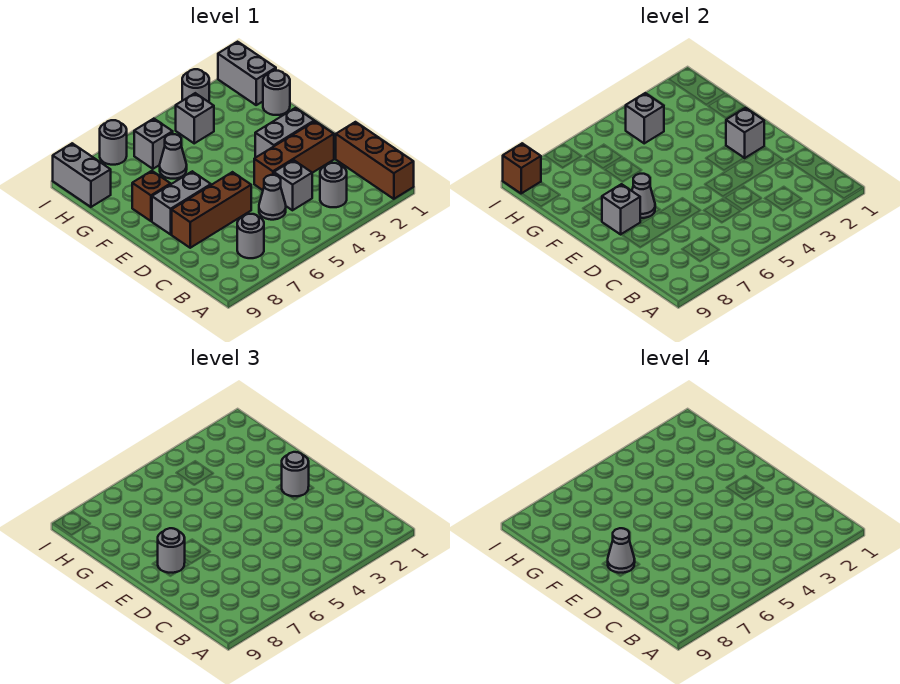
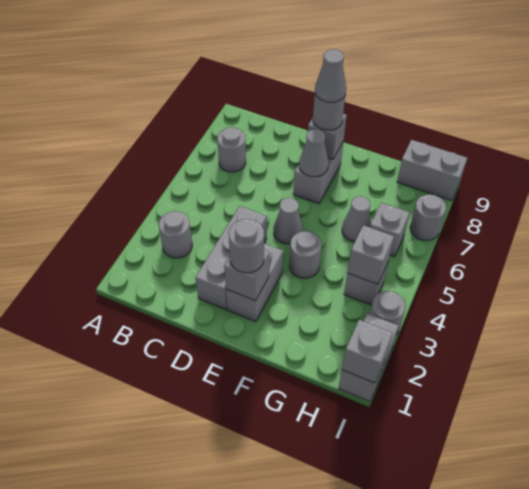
brown 1x3 brick [336,122,414,199] -> none
grey 1x1 brick [274,160,312,210] -> grey 1x1 brick moved to [342,320,393,383]
grey 1x1 cone [259,175,286,220] -> grey 1x1 cone moved to [274,198,303,244]
brown 1x3 brick [254,121,334,190] -> grey 1x3 brick [196,206,267,309]
brown 1x3 brick [172,172,251,248] -> none
brown 1x1 brick [132,171,171,221] -> none
grey 1x1 round brick [263,71,290,115] -> grey 1x1 round brick moved to [289,231,322,278]
grey 1x2 brick [218,42,276,105] -> grey 1x2 brick turned to [338,314,398,402]
brown 1x1 brick [503,143,541,194] -> none

